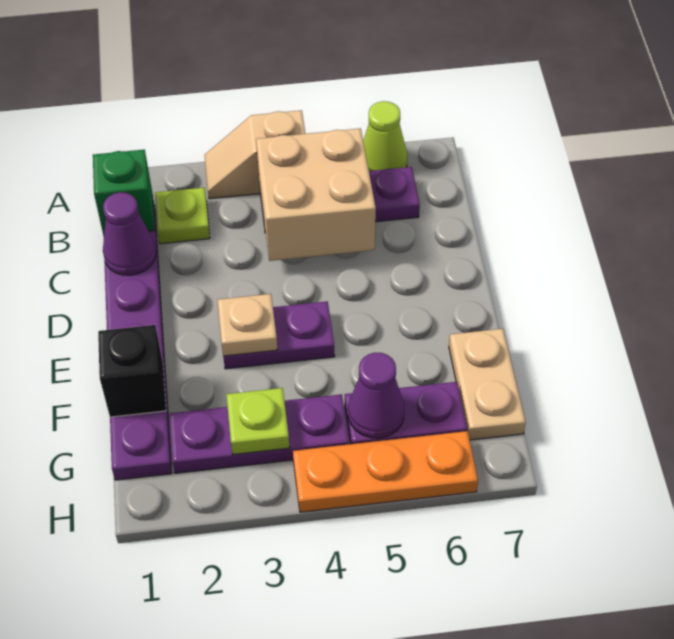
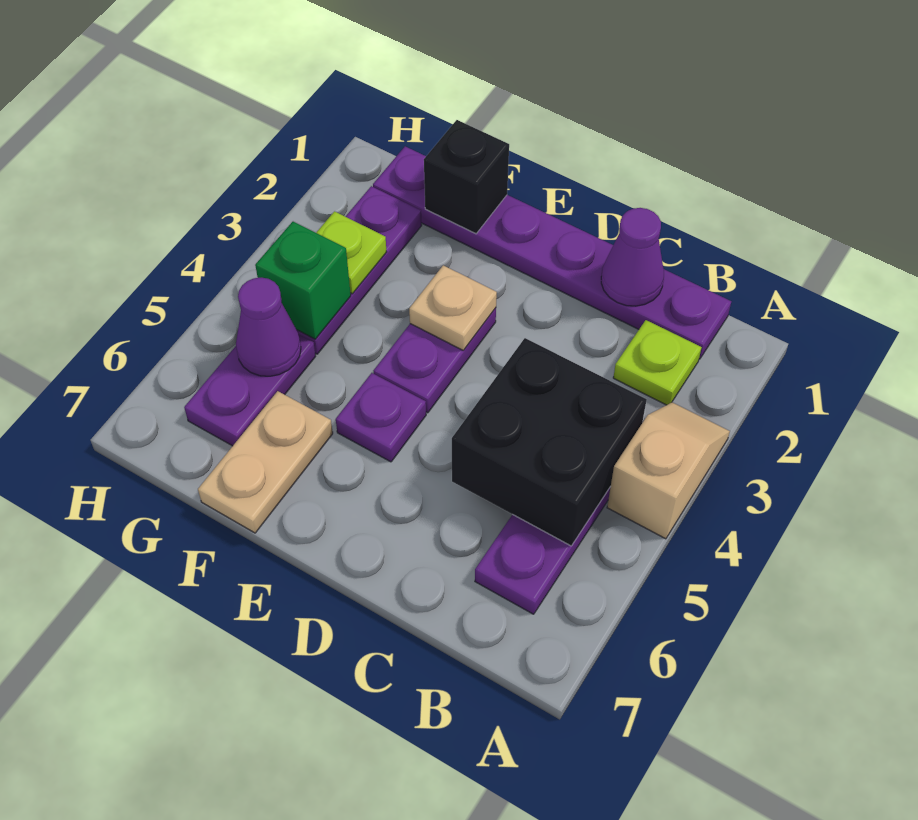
lime 1x1 cone [363,101,407,171] -> none
green 1x1 brick [93,149,155,236] -> green 1x1 brick moved to [255,222,351,339]
tan 2x2 brick [256,128,376,261] -> black 2x2 brick [452,338,647,546]
none -> purple 1x1 plate [336,373,426,462]
tan 1x2 plate [449,329,526,440] -> tan 1x2 plate turned to [198,391,333,533]
orange 1x3 plate [293,431,478,512] -> none

